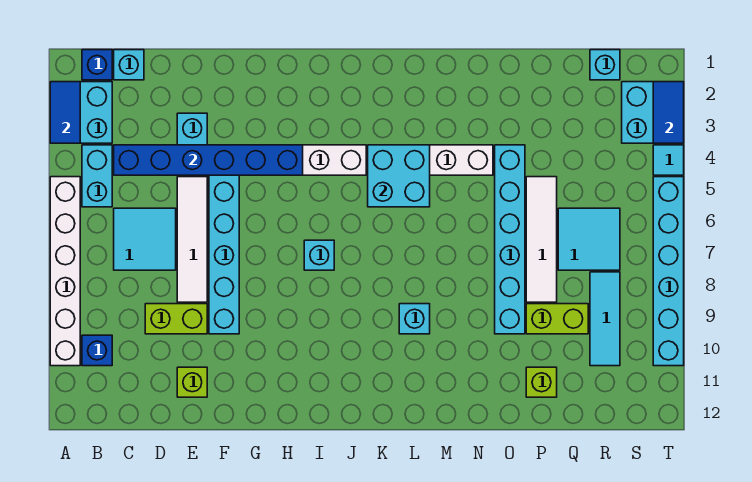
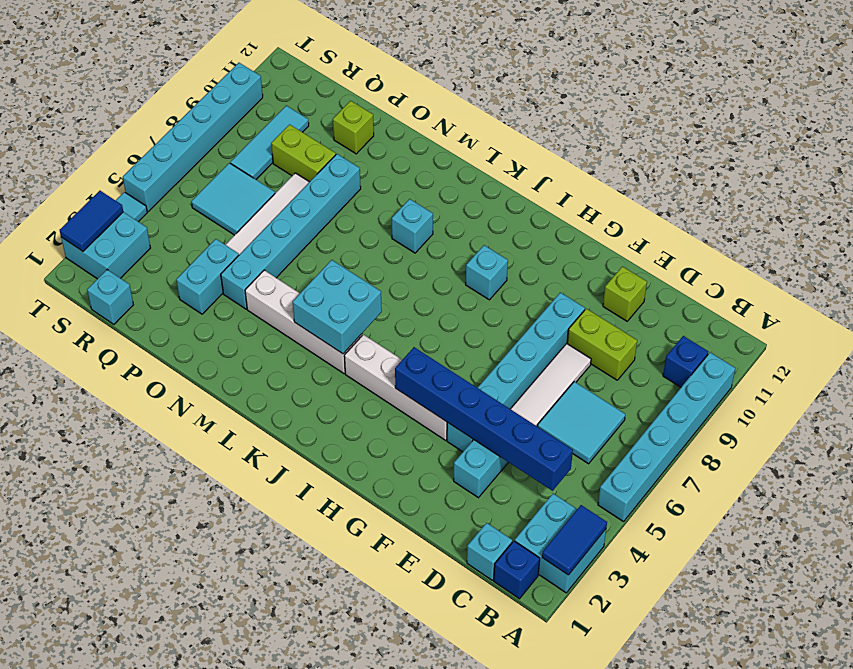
white 1x6 brick [50,177,80,366] -> cyan 1x6 brick [598,352,735,522]
cyan 1x2 brick [82,145,112,207] -> cyan 1x2 brick moved to [176,239,239,314]
cyan 1x1 brick [304,240,334,270] -> cyan 1x1 brick moved to [466,245,508,300]

